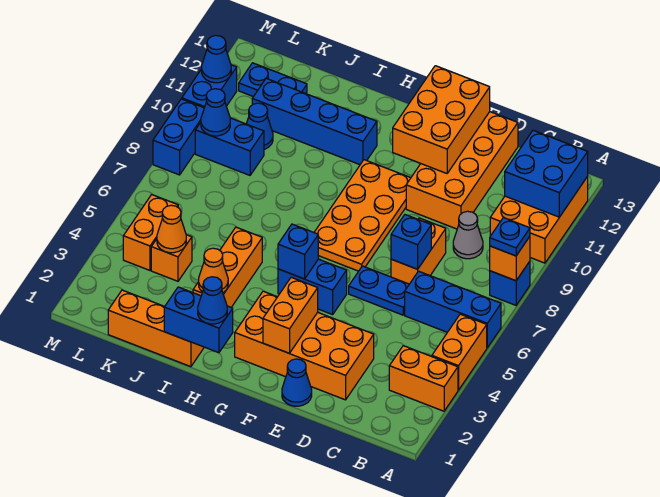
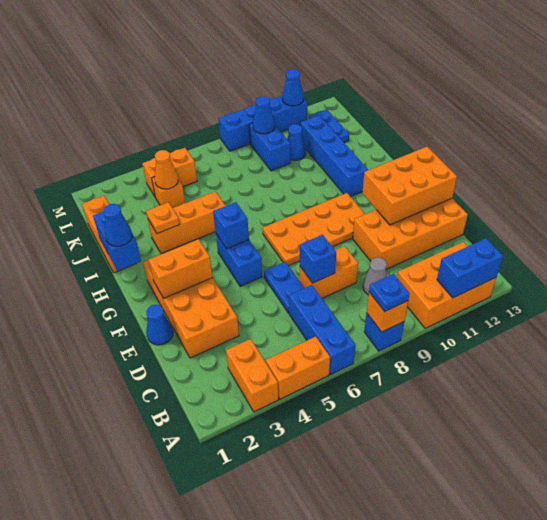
blue 2x2 brick [505,130,588,217] -> blue 1x2 brick [437,238,503,298]
orange 1x1 cone [199,248,228,293] -> orange 1x1 plate [146,202,180,233]

